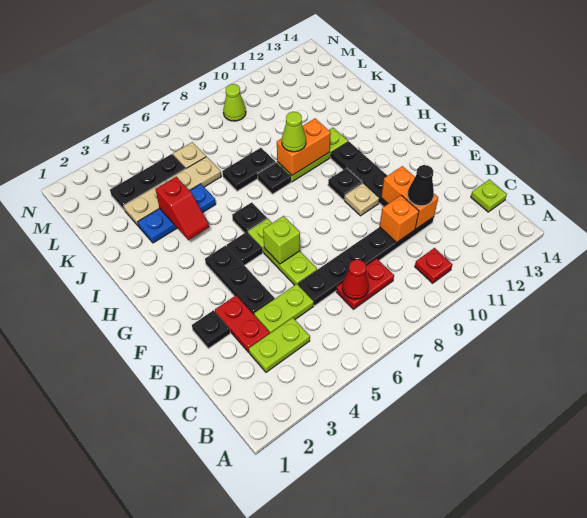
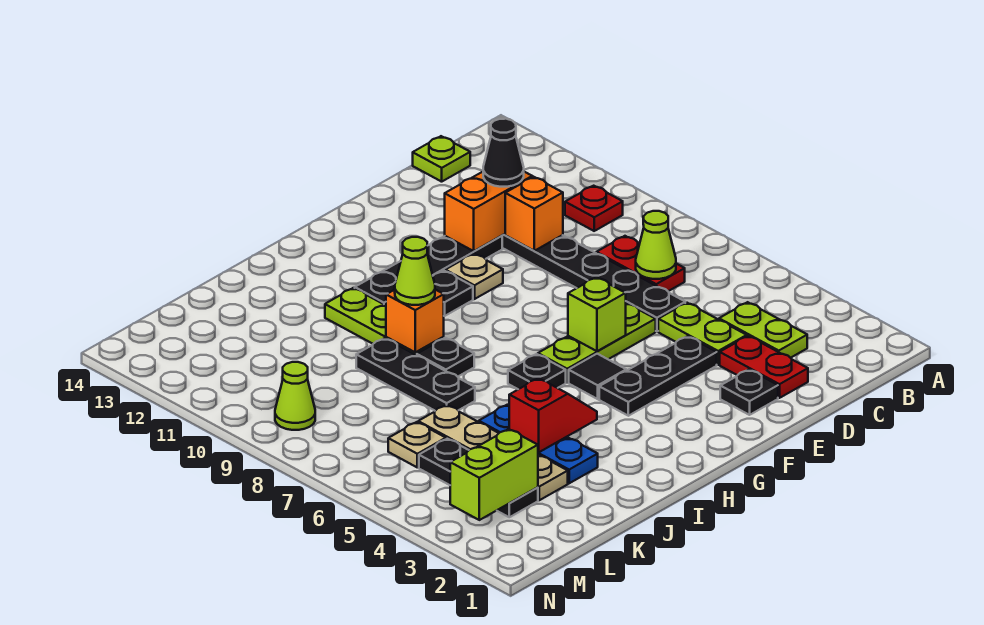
red 1x1 cone [342,260,369,299] -> lime 1x1 cone [636,211,676,279]
red 1x2 plate [215,295,270,352] -> red 1x2 plate turned to [720,336,808,398]
black 1x1 plate [227,232,263,265] -> black 1x1 tile [569,354,626,399]
orange 1x2 brick [277,119,331,175] -> orange 1x1 brick [386,290,444,353]
black 1x2 plate [222,148,276,191] -> black 1x3 plate [356,338,475,411]
none -> lime 1x2 brick [450,429,538,520]

